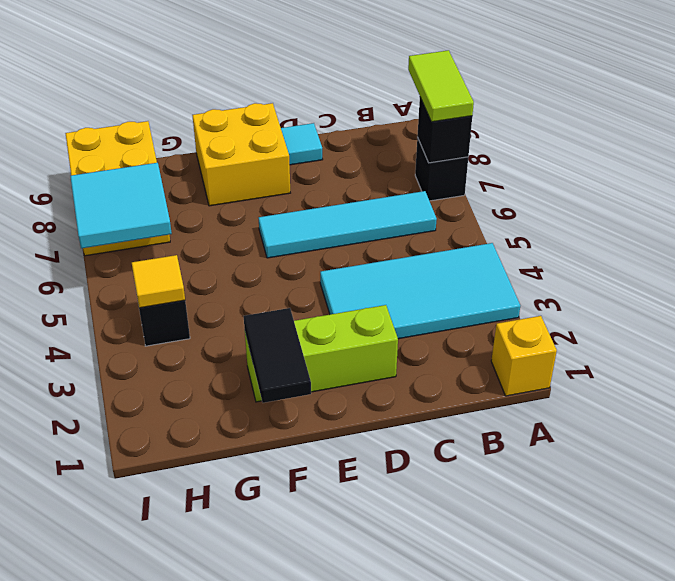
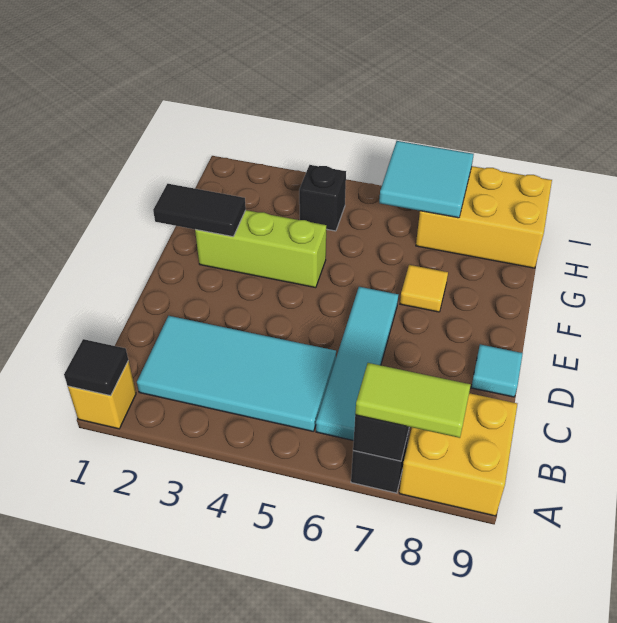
none -> black 1x1 tile [64,339,128,396]
cyan 2x4 tile [320,243,520,339] -> cyan 2x4 tile turned to [137,316,336,432]
lime 1x3 brick [245,305,398,402] -> lime 1x3 brick turned to [195,210,326,288]
yellow 2x2 brick [192,103,290,206] -> yellow 2x2 brick moved to [399,393,517,516]
yellow 1x1 tile [132,255,185,308] -> yellow 1x1 tile moved to [400,265,448,312]

